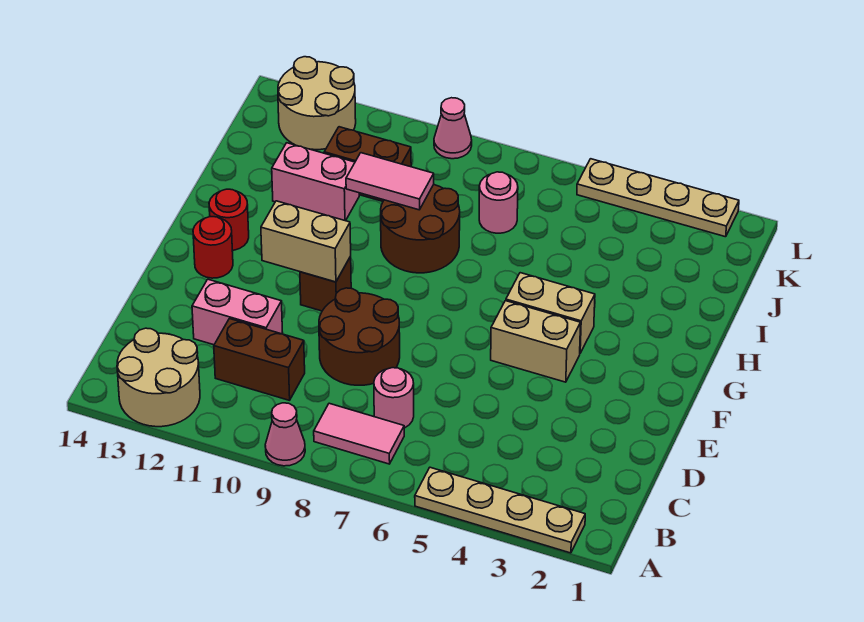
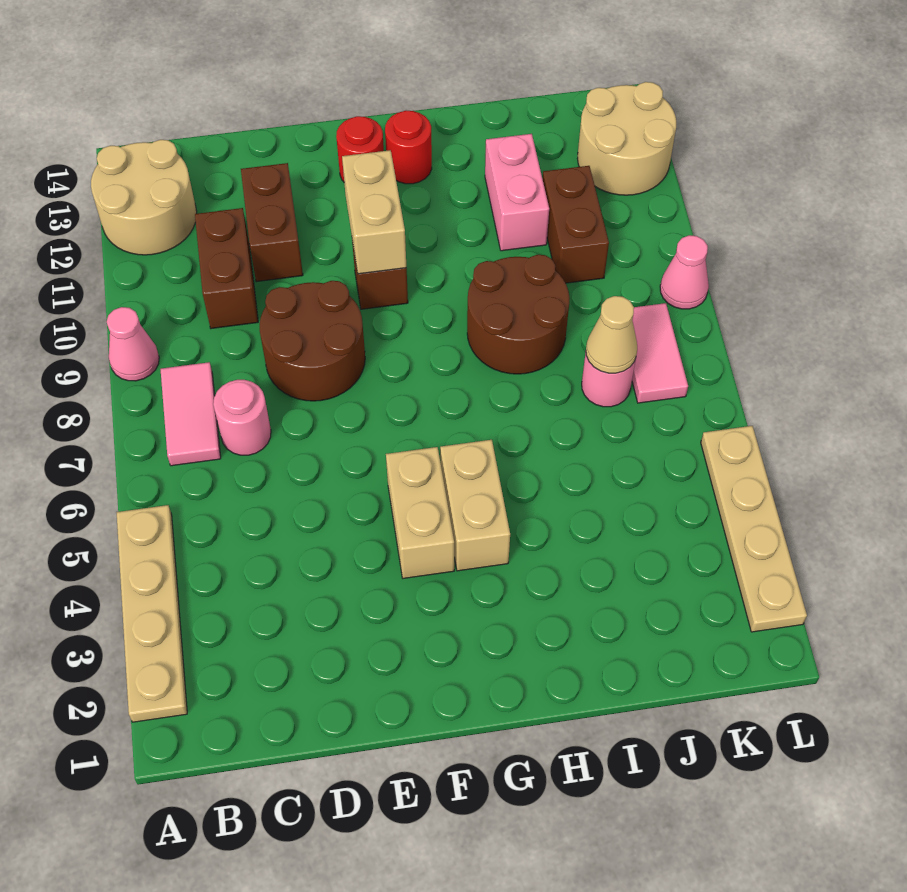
pink 1x2 brick [192,279,283,345] -> brown 1x2 brick [241,163,303,282]
pink 1x2 tile [346,153,434,210] -> pink 1x2 tile moved to [632,303,688,403]
none -> tan 1x1 cone [586,296,637,373]

